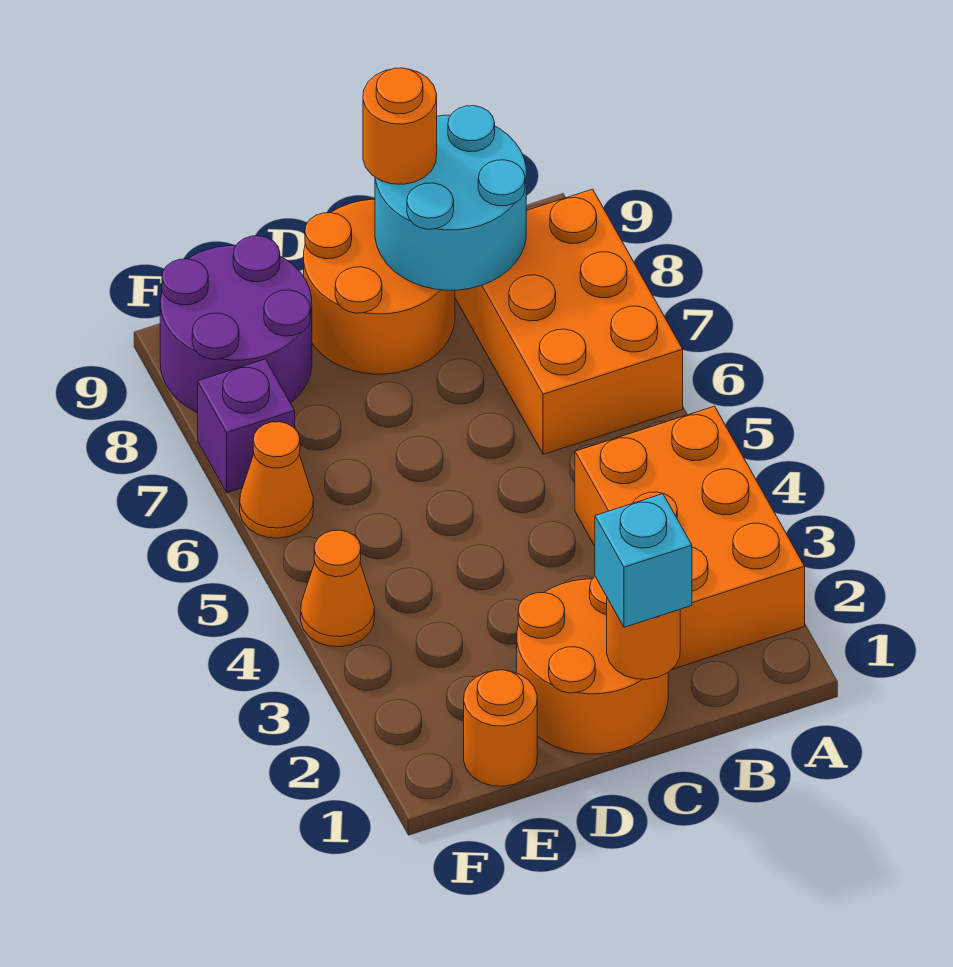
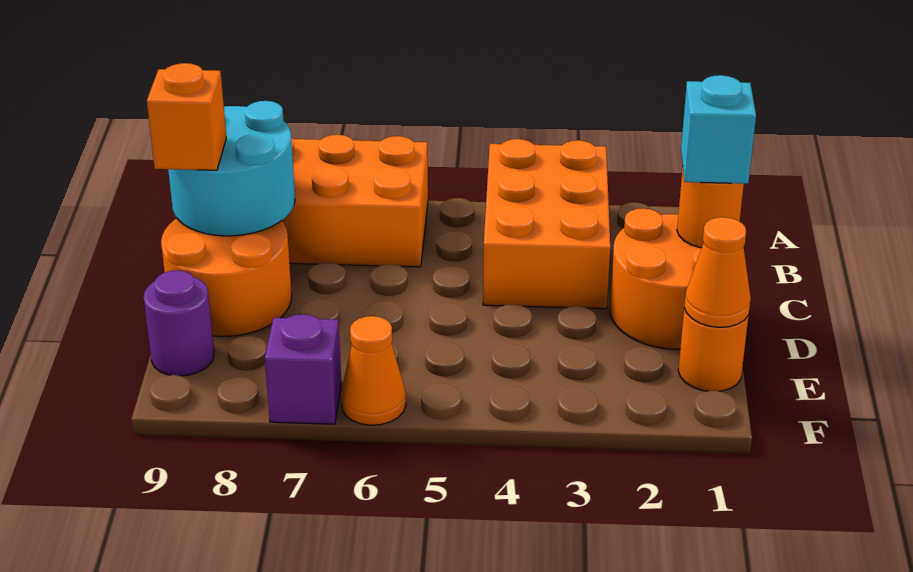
orange 2x3 brick [575,406,805,669] -> orange 2x3 brick turned to [483,139,610,309]
orange 1x1 round brick [363,68,437,184] -> orange 1x1 brick [147,63,226,170]
purple 2x2 round brick [160,236,312,413] -> purple 1x1 round brick [144,270,214,376]
orange 1x1 cone [301,530,374,647] -> orange 1x1 cone moved to [684,217,751,327]

